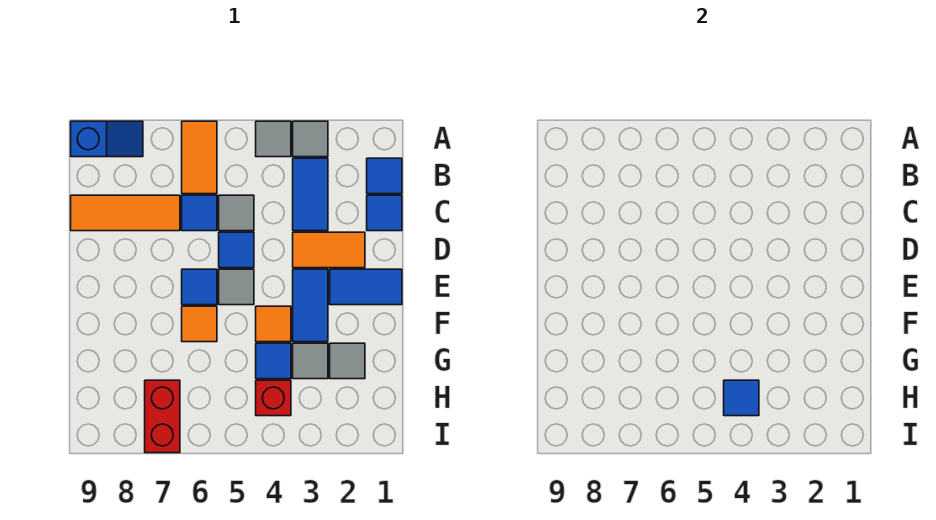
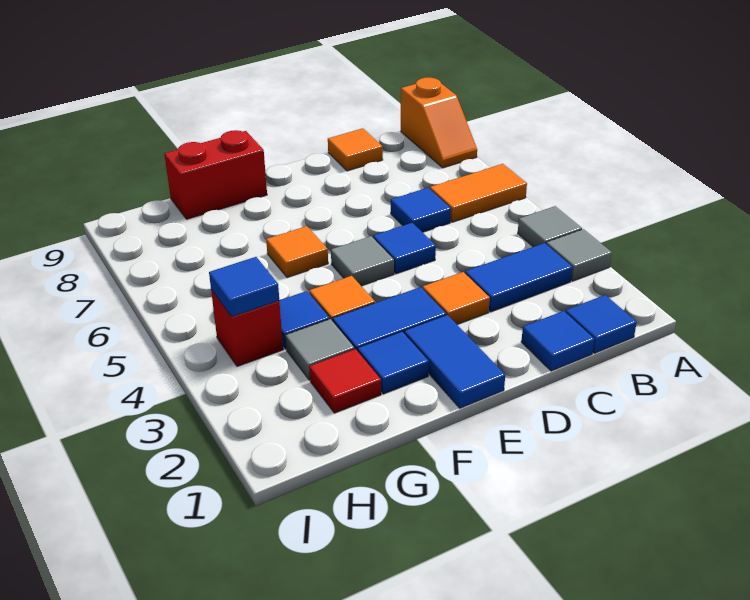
blue 1x2 slope [71,121,143,157] -> orange 1x2 slope [401,77,477,168]
grey 1x1 tile [219,195,254,231] -> none
orange 1x3 tile [71,195,180,231] -> orange 1x1 tile [328,128,383,171]
orange 1x2 tile [293,232,365,268] -> orange 1x1 tile [423,272,490,325]
blue 1x1 tile [182,269,217,305] -> blue 1x1 tile moved to [358,332,429,394]
grey 1x1 tile [330,343,365,379] -> red 1x1 tile [309,349,381,413]
red 1x2 brick [145,380,180,453] -> red 1x2 brick moved to [164,130,267,219]

